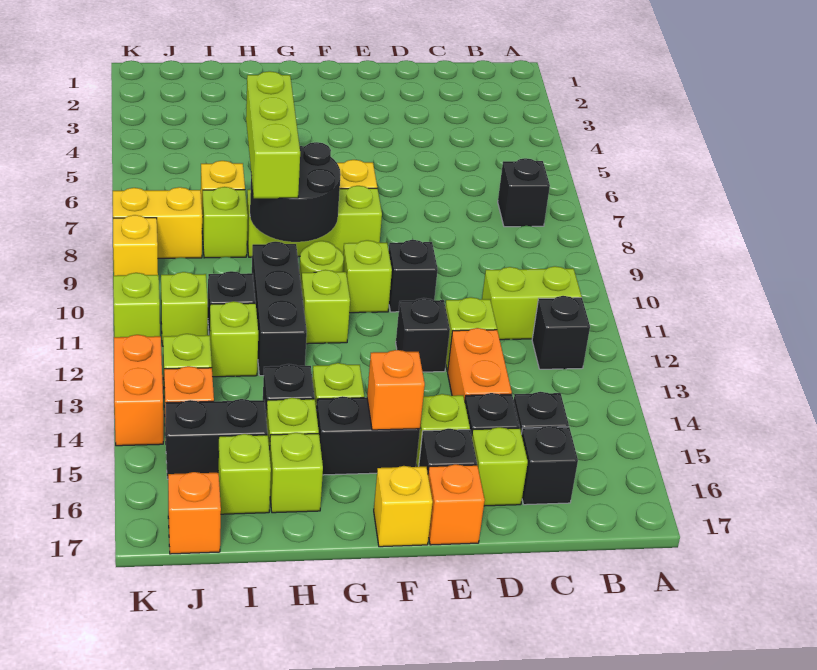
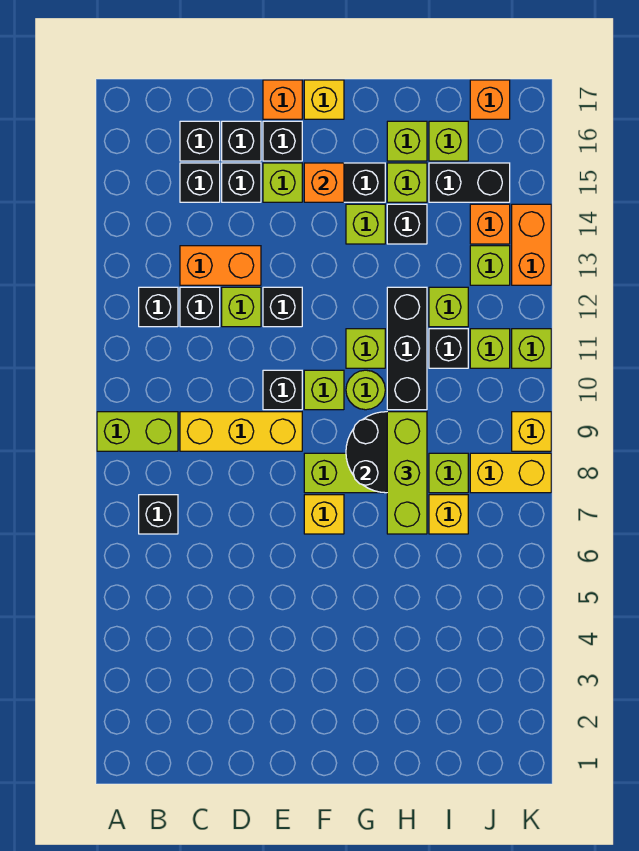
lime 1x2 brick [482,266,582,340] -> lime 1x2 brick moved to [97,412,178,451]
none -> yellow 1x3 brick [180,412,302,451]
none -> black 1x1 brick [180,287,220,327]
orange 1x2 brick [447,328,512,401] -> orange 1x2 brick turned to [180,246,261,285]
lime 1x1 brick [472,427,528,506] -> black 1x1 brick [222,121,261,161]

